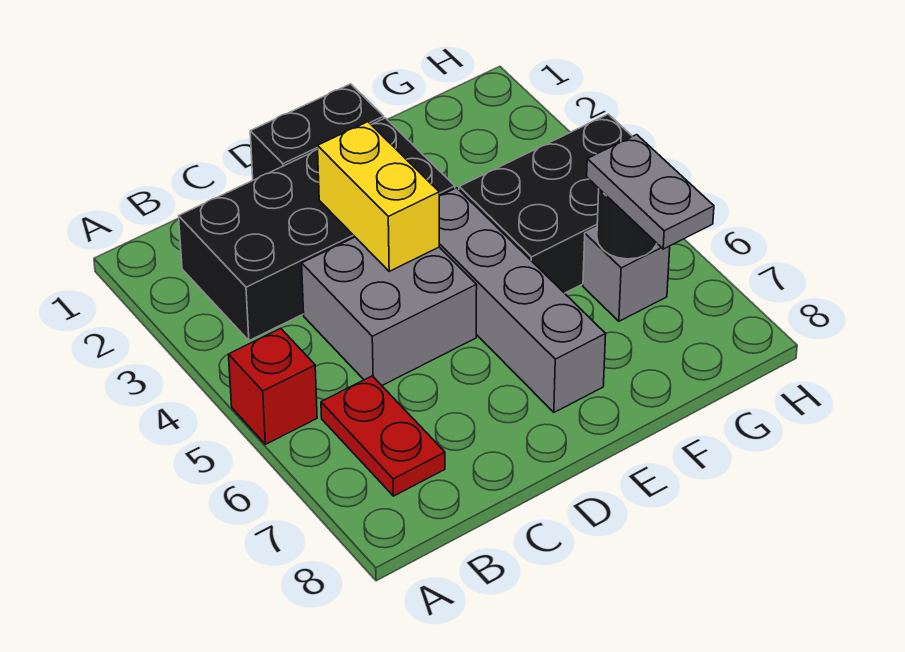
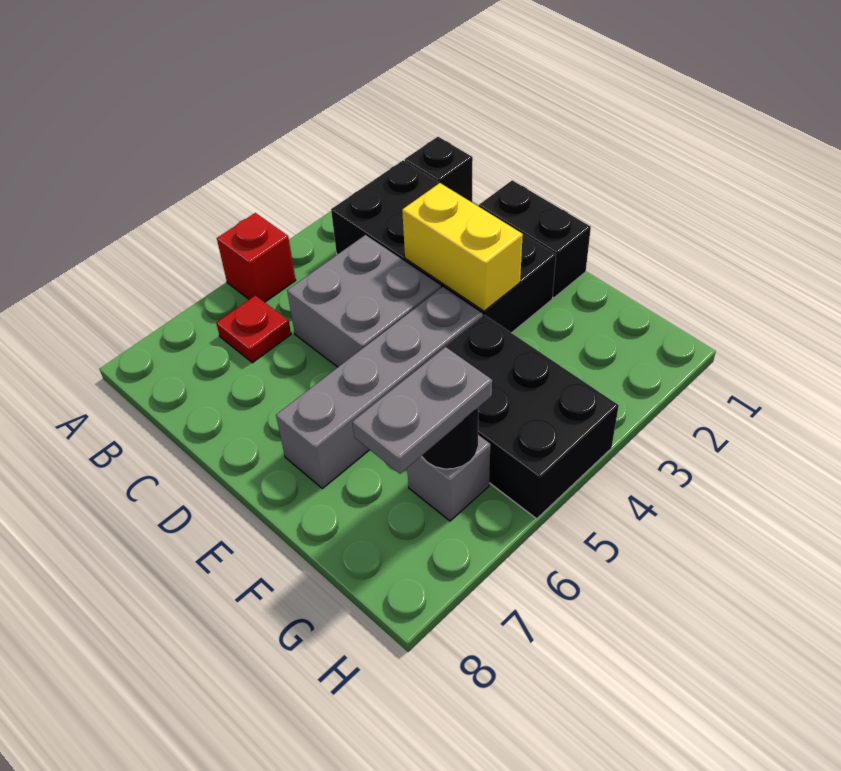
none -> black 1x1 brick [405,137,473,202]
red 1x2 plate [321,376,445,496] -> red 1x1 plate [216,295,291,363]
yellow 1x2 brick [318,122,439,271] -> yellow 1x2 brick turned to [402,183,523,311]

